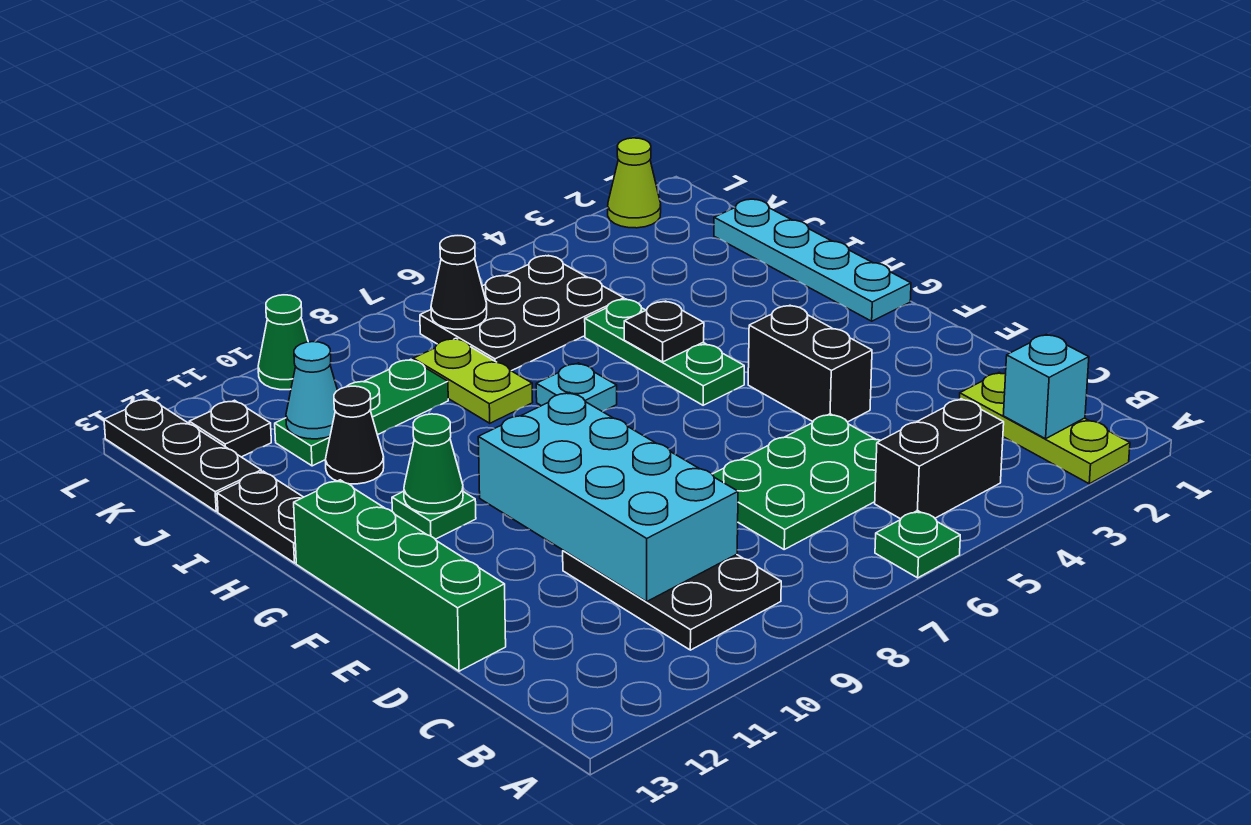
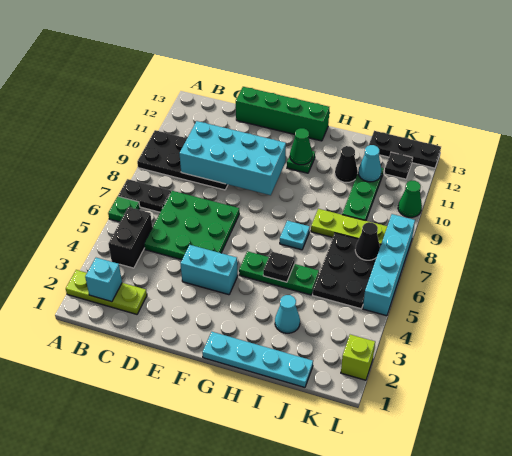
black 2x3 plate [563,550,781,650] -> black 2x4 plate [137,130,228,190]
green 2x3 plate [712,414,880,549] -> green 3x3 plate [144,191,239,260]
black 1x2 brick [748,305,872,422] -> cyan 1x2 brick [180,245,238,295]
black 1x2 plate [217,471,303,563] -> black 1x2 plate moved to [118,179,171,212]
none -> cyan 1x1 cone [275,295,300,333]
lime 1x2 plate [413,338,533,423] -> lime 1x3 plate [311,209,387,245]
lime 1x1 cone [608,138,661,228] -> lime 1x1 brick [341,335,375,380]
none -> cyan 1x4 brick [363,214,415,316]

